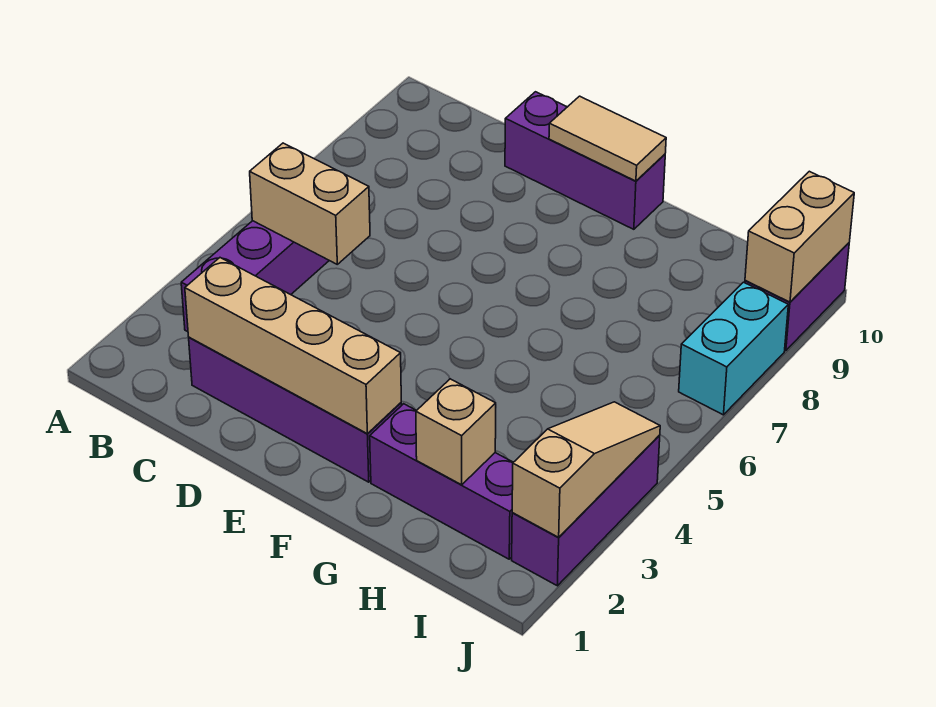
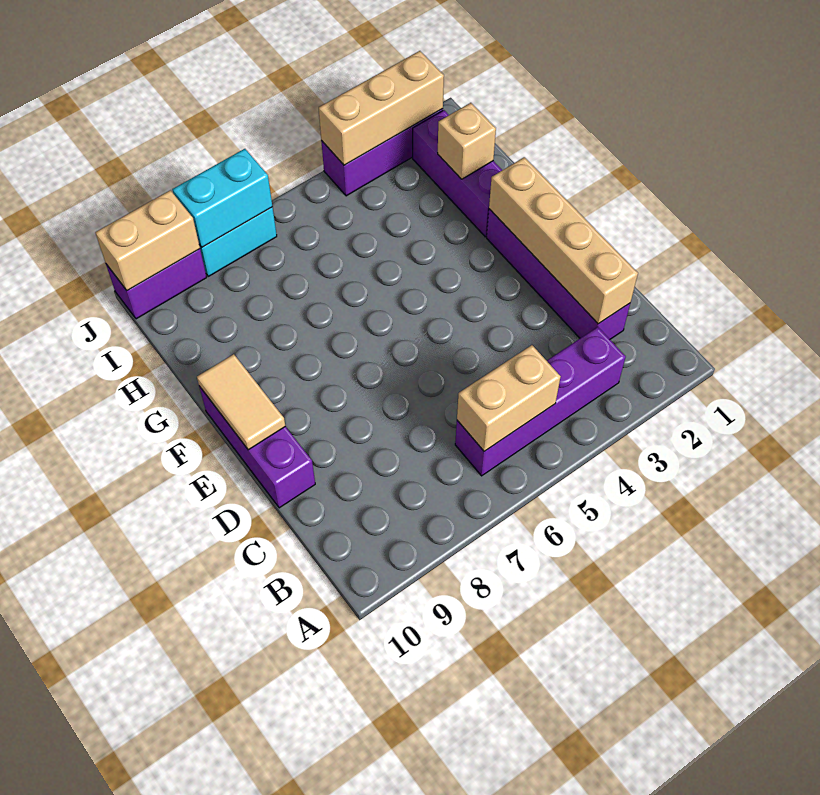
tan 1x2 brick [250,143,370,264] -> tan 1x2 brick turned to [457,345,561,451]
tan 1x3 slope [512,402,660,537] -> tan 1x3 brick [319,51,444,165]
none -> cyan 1x2 brick [172,149,272,247]

